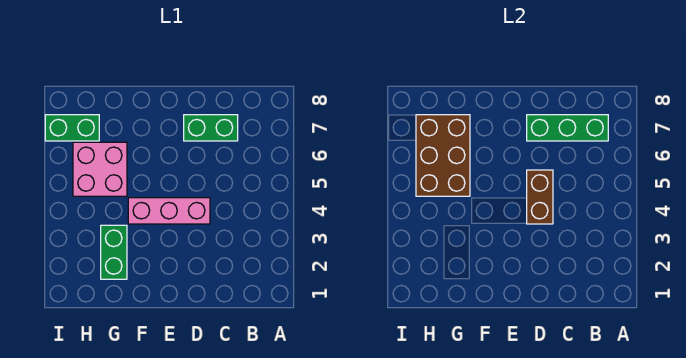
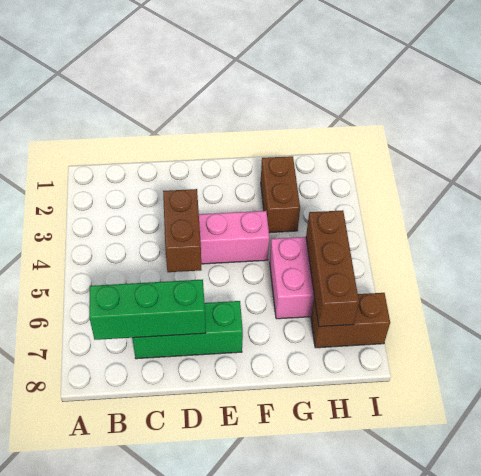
green 1x2 brick [184,115,238,141] -> green 1x3 brick [132,301,243,359]
green 1x2 brick [101,225,127,279] -> brown 1x2 brick [261,156,300,233]
brown 2x3 brick [416,115,470,196] -> brown 1x3 brick [306,210,359,327]
green 1x2 brick [45,115,99,141] -> brown 1x2 brick [311,293,390,348]

